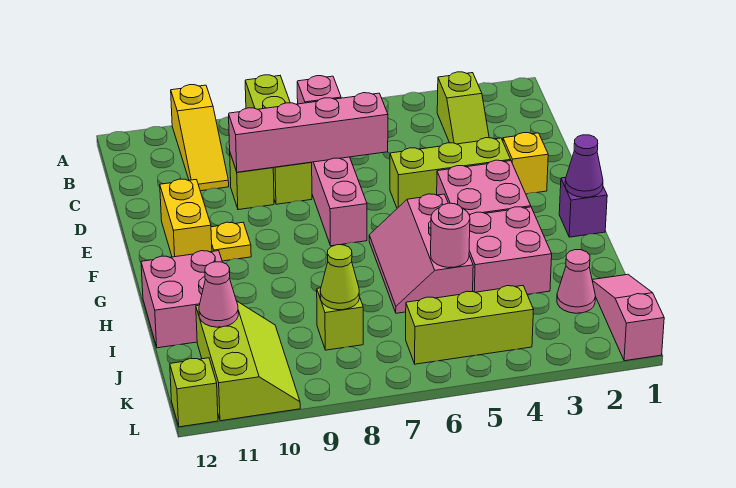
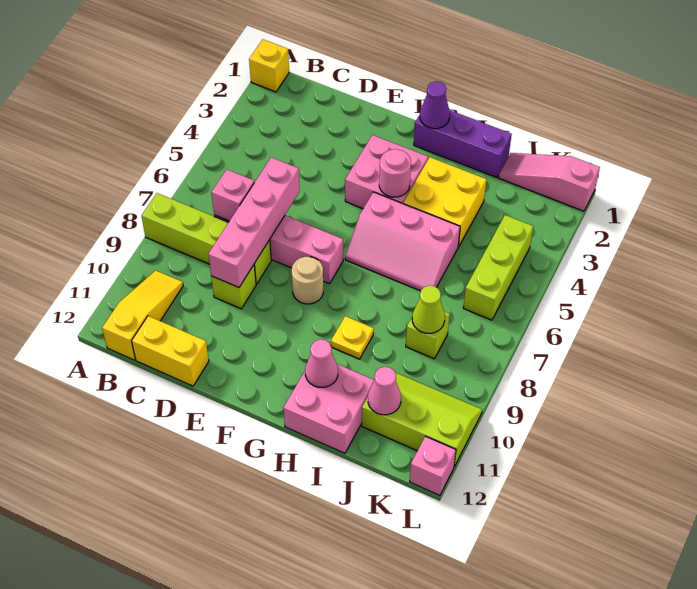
yellow 1x3 slope [171,85,229,191] -> yellow 1x3 slope turned to [102,271,183,360]
lime 1x2 slope [437,72,489,144] -> none
yellow 1x1 brick [503,133,548,194] -> yellow 1x1 brick moved to [249,39,289,92]
lime 1x3 brick [390,138,511,208] -> none
yellow 1x2 brick [160,179,212,257] -> yellow 1x2 brick moved to [132,316,209,386]
none -> tan 1x1 round brick [292,257,323,304]
yellow 1x1 plate [211,222,251,261] -> yellow 1x1 plate moved to [331,316,374,359]
purple 1x1 brick [559,177,607,237] -> purple 1x3 brick [414,110,512,178]
pink 2x2 brick [469,207,552,294] -> yellow 2x2 brick [403,157,486,247]
pink 1x1 round brick [431,203,470,268] -> pink 1x1 round brick moved to [379,149,411,197]
pink 1x1 cone [557,250,595,313] -> pink 1x1 cone moved to [305,339,338,387]
lime 1x1 brick [170,358,218,427] -> pink 1x1 brick [410,436,456,495]

